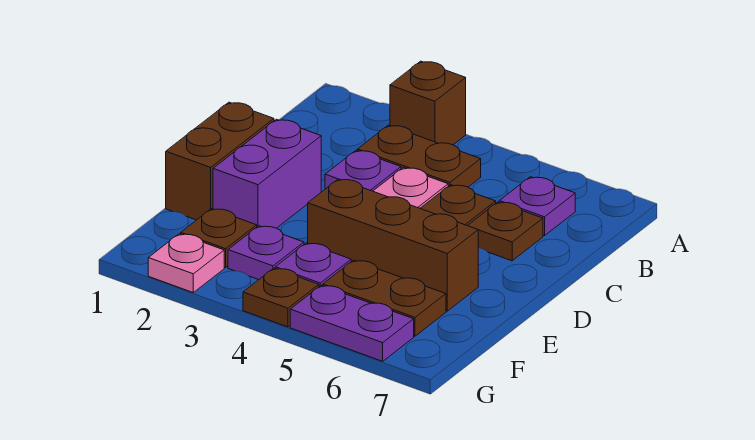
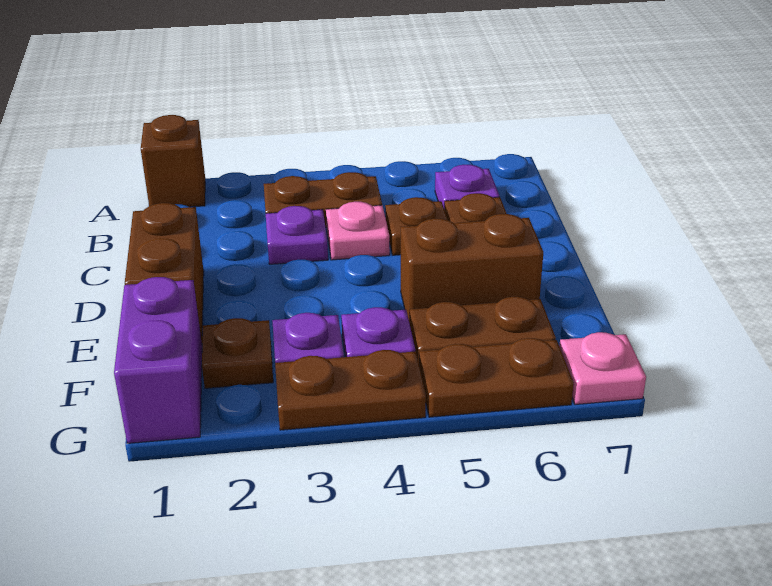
brown 1x1 brick [390,61,466,145] -> brown 1x1 brick moved to [141,115,205,207]
purple 1x2 brick [213,119,321,228] -> purple 1x2 brick moved to [114,277,202,443]
brown 1x3 brick [308,179,478,311] -> brown 1x2 brick [401,214,543,320]
pink 1x1 plate [148,234,224,292] -> pink 1x1 plate moved to [559,332,646,405]
brown 1x1 plate [243,268,319,327] -> brown 1x2 plate [275,350,426,430]
purple 1x2 plate [290,285,414,361] -> brown 1x2 plate [419,338,574,417]

